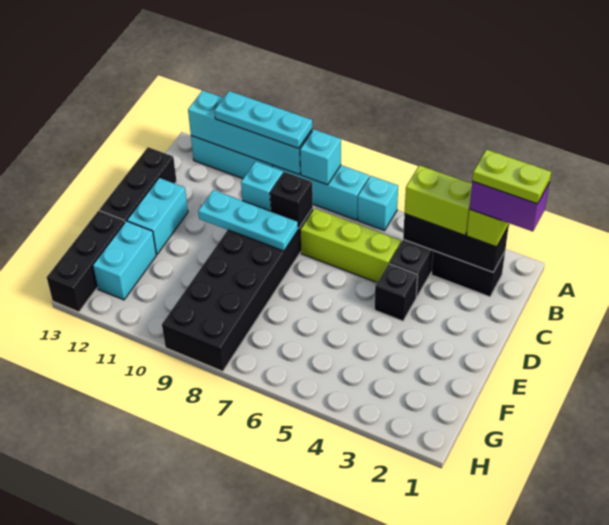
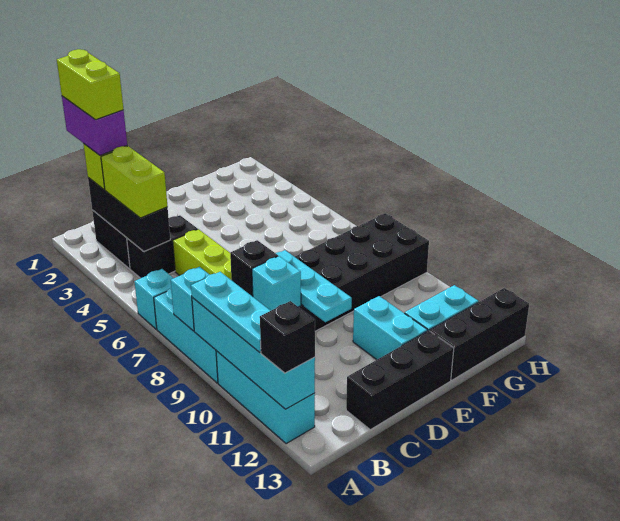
lime 1x2 plate [472,150,551,204] -> lime 1x2 brick [57,49,123,120]
black 1x1 brick [375,264,418,321] -> black 1x1 brick moved to [260,301,315,373]
cyan 1x2 brick [127,178,188,254] -> cyan 1x2 brick turned to [353,296,428,360]

